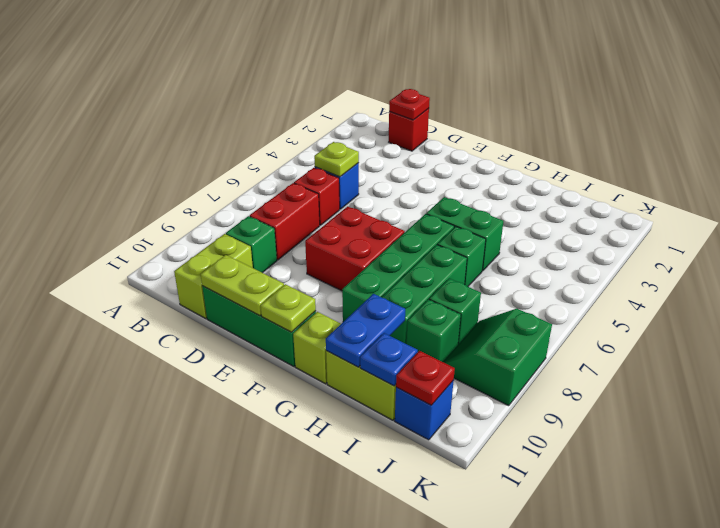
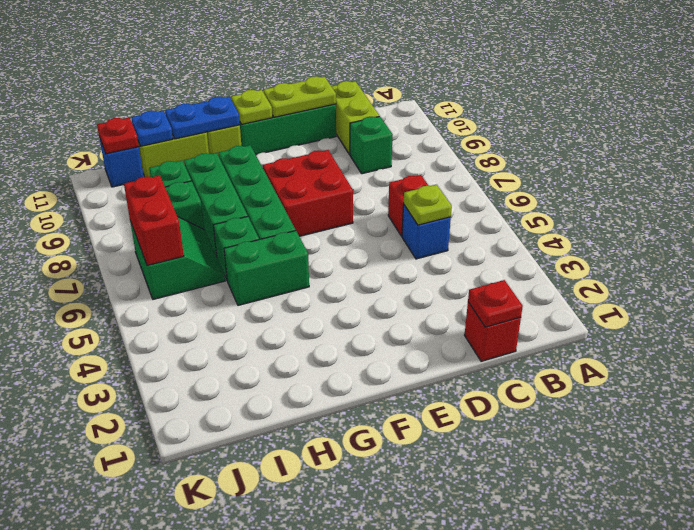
red 1x2 brick [250,183,320,260] -> red 1x2 brick moved to [124,175,184,266]
blue 1x2 plate [326,294,405,367] -> blue 1x2 plate turned to [165,97,240,139]
green 2x2 slope [443,309,552,406] -> green 2x2 slope moved to [130,217,225,299]

